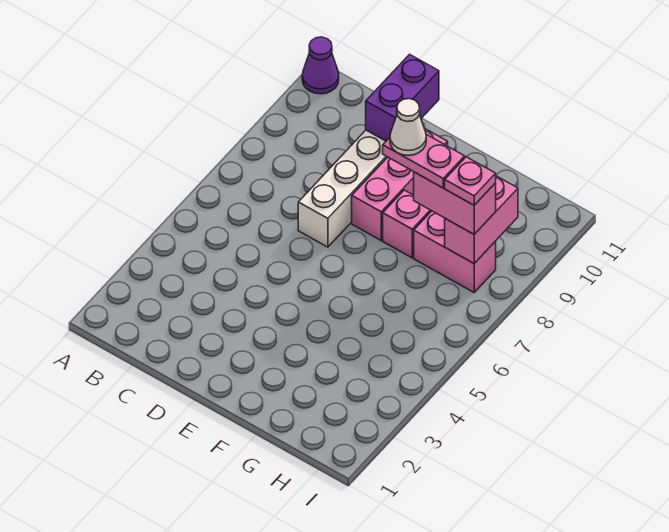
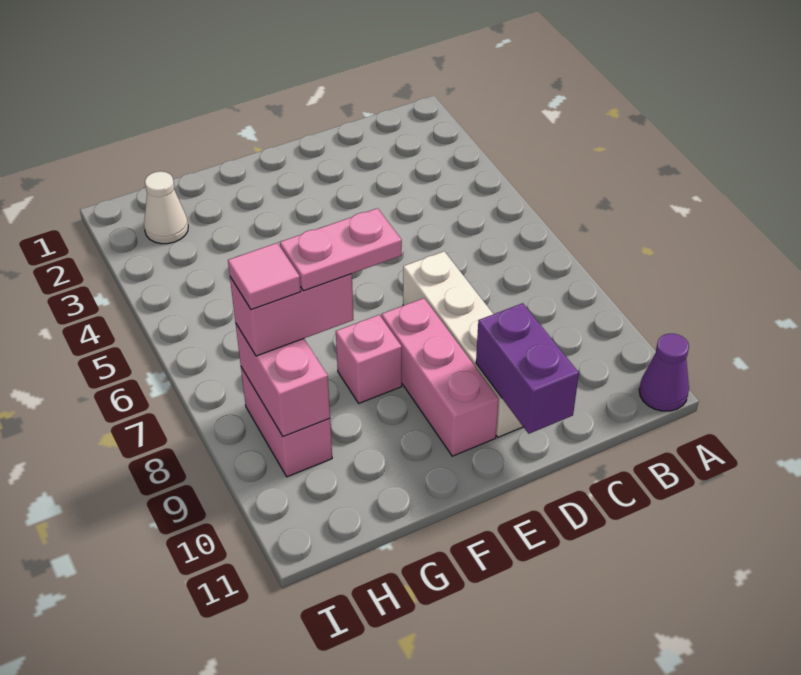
white 1x1 cone [390,99,426,155] -> white 1x1 cone moved to [144,171,188,244]
pink 1x2 brick [414,211,496,292] -> pink 1x2 brick turned to [241,367,332,477]
pink 1x1 plate [445,157,496,205] -> pink 1x1 tile [228,243,301,310]

